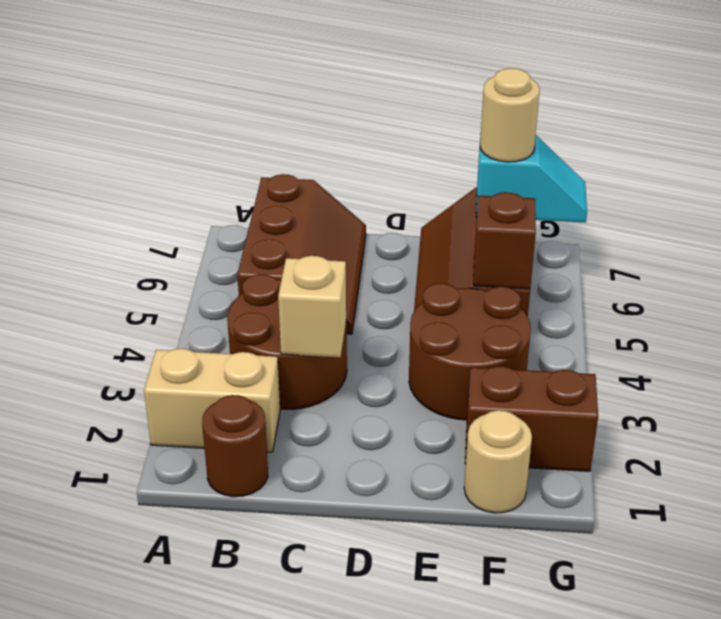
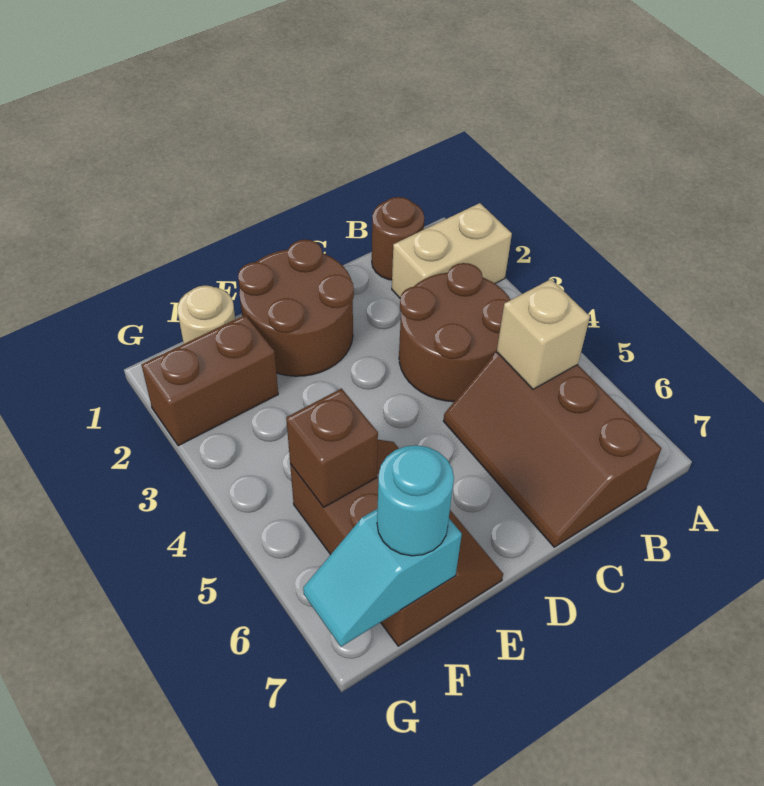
tan 1x1 brick [278,256,346,357] -> tan 1x1 brick moved to [497,279,590,389]
brown 2x2 round brick [409,283,531,420] -> brown 2x2 round brick moved to [238,240,354,376]
tan 1x1 round brick [480,68,540,162] -> cyan 1x1 round brick [377,445,454,556]

